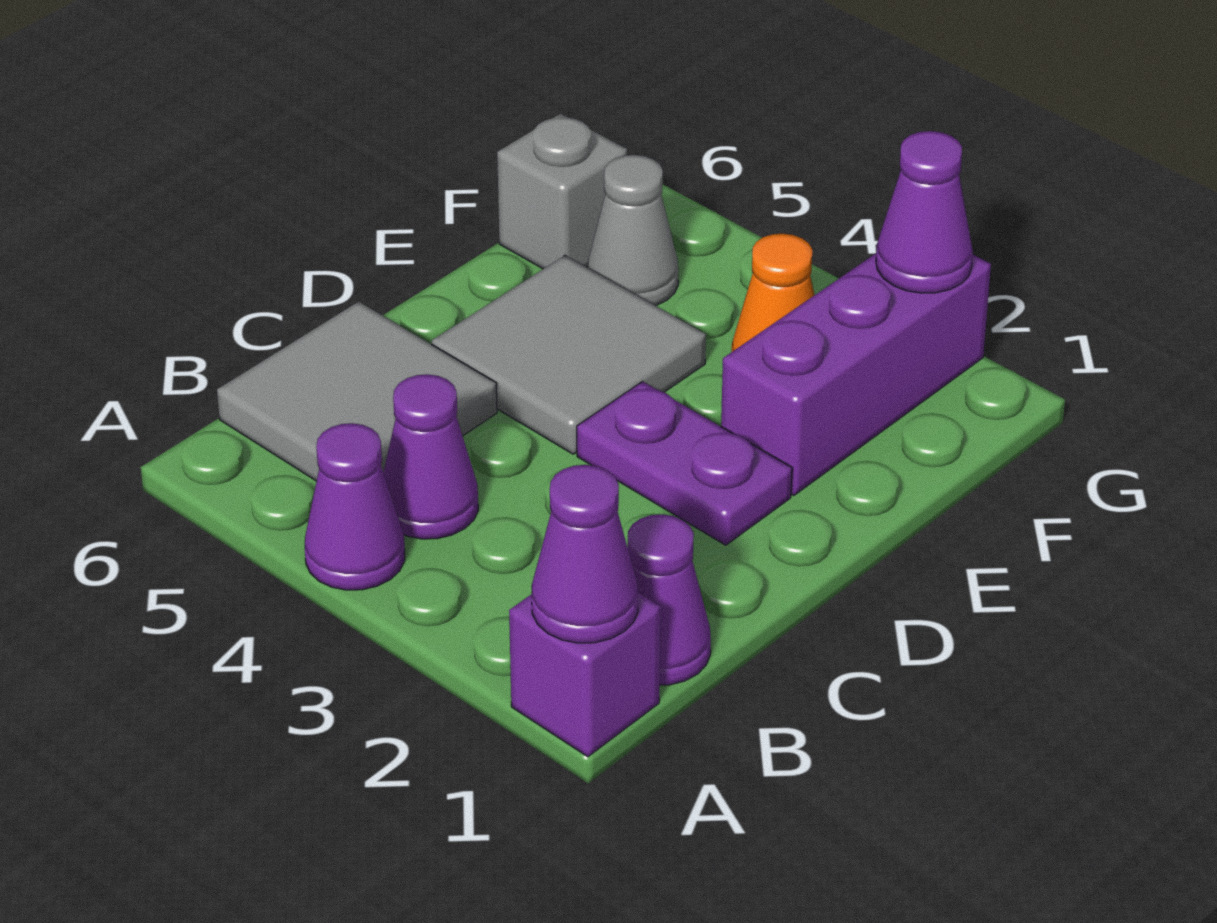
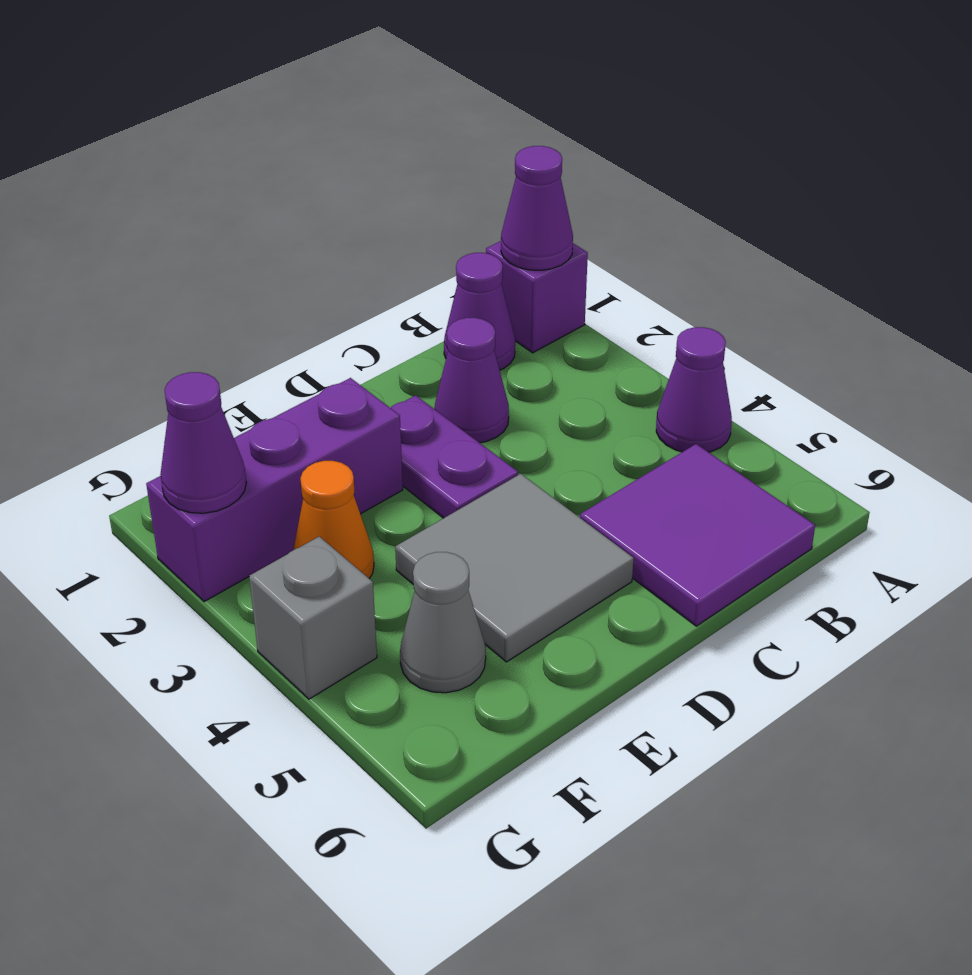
purple 1x1 cone [383,374,478,539] -> purple 1x1 cone moved to [434,318,509,443]
grey 2x2 tile [217,302,497,481] -> purple 2x2 tile [580,444,815,626]
grey 1x1 brick [497,114,627,269] -> grey 1x1 brick moved to [249,536,377,699]

